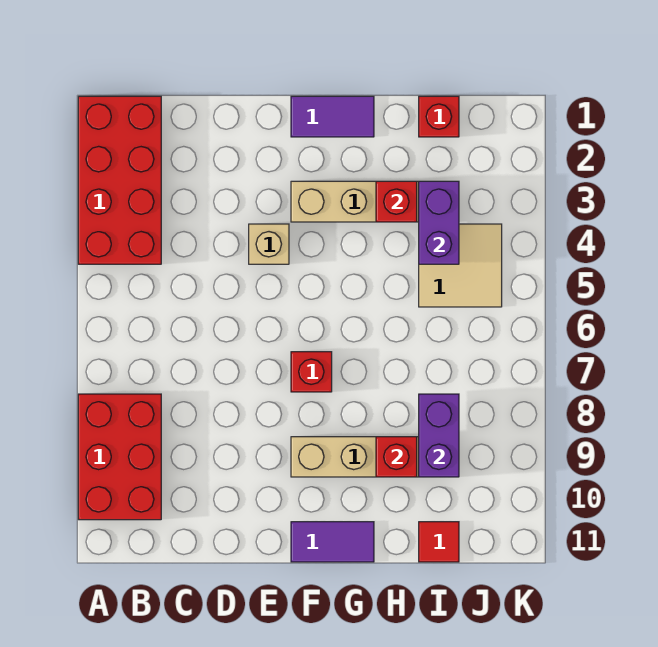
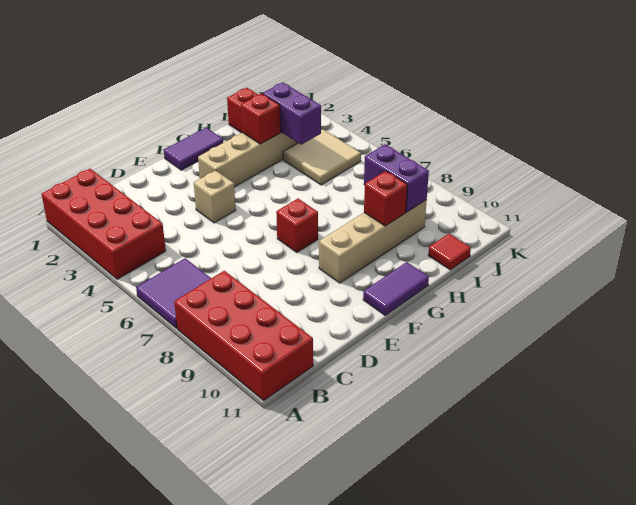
none -> purple 2x2 tile [136,258,211,328]
red 2x3 brick [78,394,161,520] -> red 2x4 brick [174,271,313,400]

